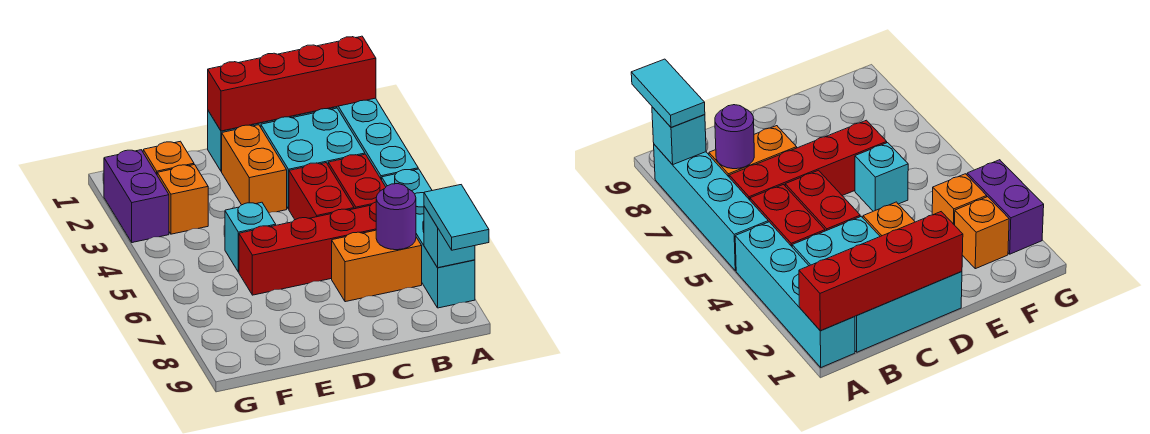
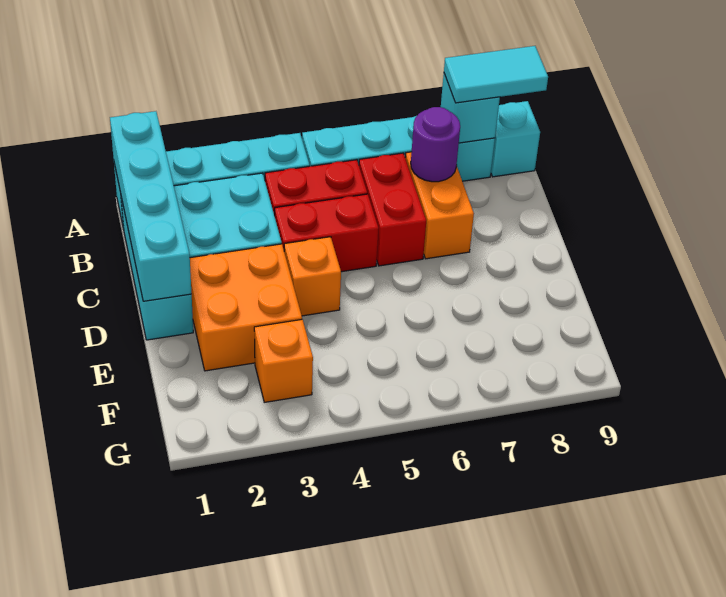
red 1x4 brick [208,36,376,131] -> cyan 1x4 brick [110,111,192,301]
red 1x4 brick [239,202,376,295] -> red 1x2 brick [359,153,426,266]
orange 1x2 brick [222,125,287,213] -> orange 2x2 brick [190,244,302,371]
cyan 1x1 brick [225,202,276,272] -> cyan 1x1 brick moved to [491,101,540,177]
orange 1x1 brick [143,141,194,174] -> orange 1x1 brick moved to [284,237,341,316]
purple 1x2 brick [104,150,169,243] -> none

